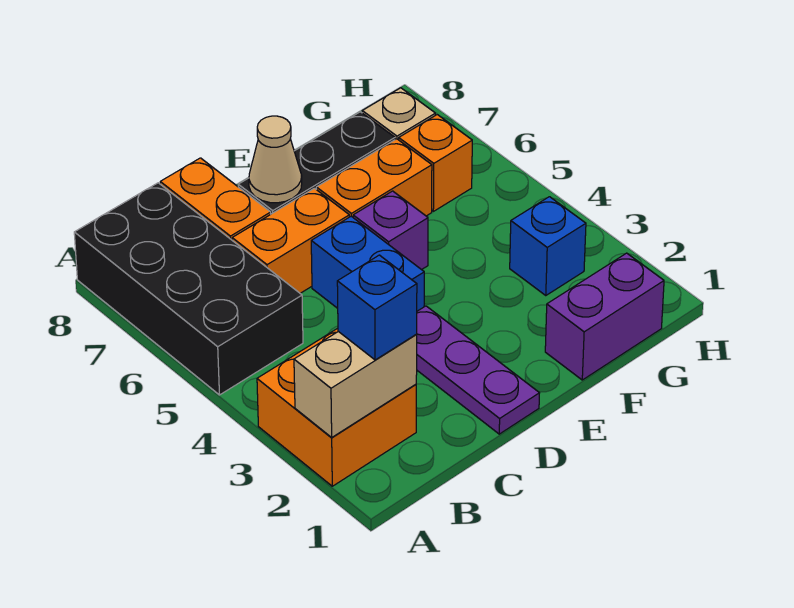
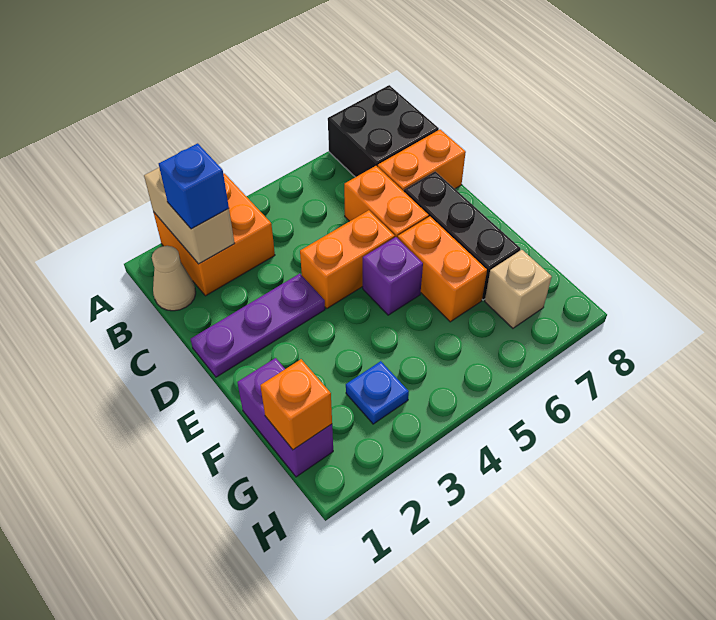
black 2x4 brick [74,183,303,395] -> black 2x2 brick [328,85,439,177]
blue 1x2 brick [311,216,424,311] -> orange 1x2 brick [300,210,395,308]
tan 1x1 cone [249,116,302,203] -> tan 1x1 cone moved to [152,246,196,311]
blue 1x1 brick [510,197,586,295] -> blue 1x1 plate [346,361,409,424]
orange 1x1 brick [399,115,472,211] -> orange 1x1 brick moved to [260,359,332,450]

